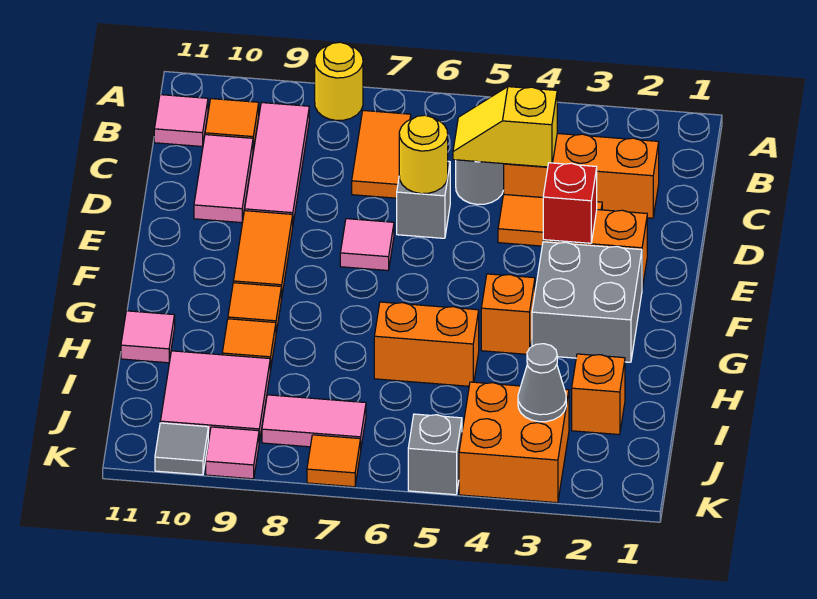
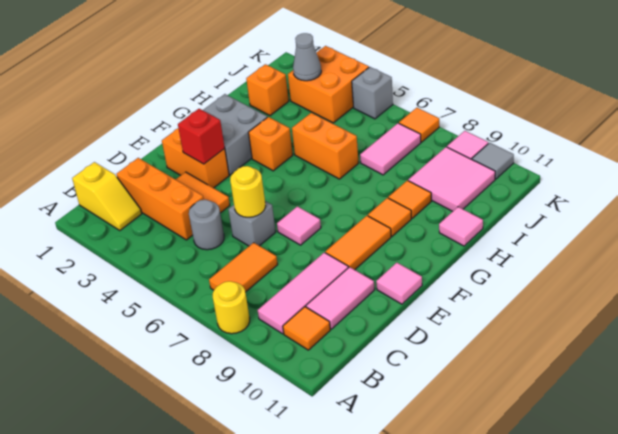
pink 1x1 tile [154,95,208,146] -> pink 1x1 tile moved to [376,263,422,304]
yellow 1x2 slope [453,87,557,167] -> yellow 1x2 slope moved to [72,162,142,231]
pink 1x2 tile [262,395,366,447] -> pink 1x2 tile turned to [360,123,421,175]

